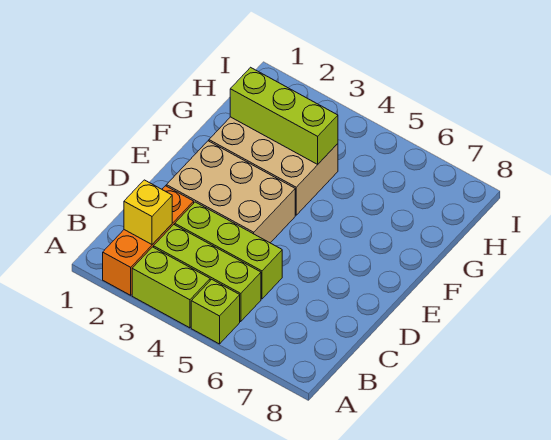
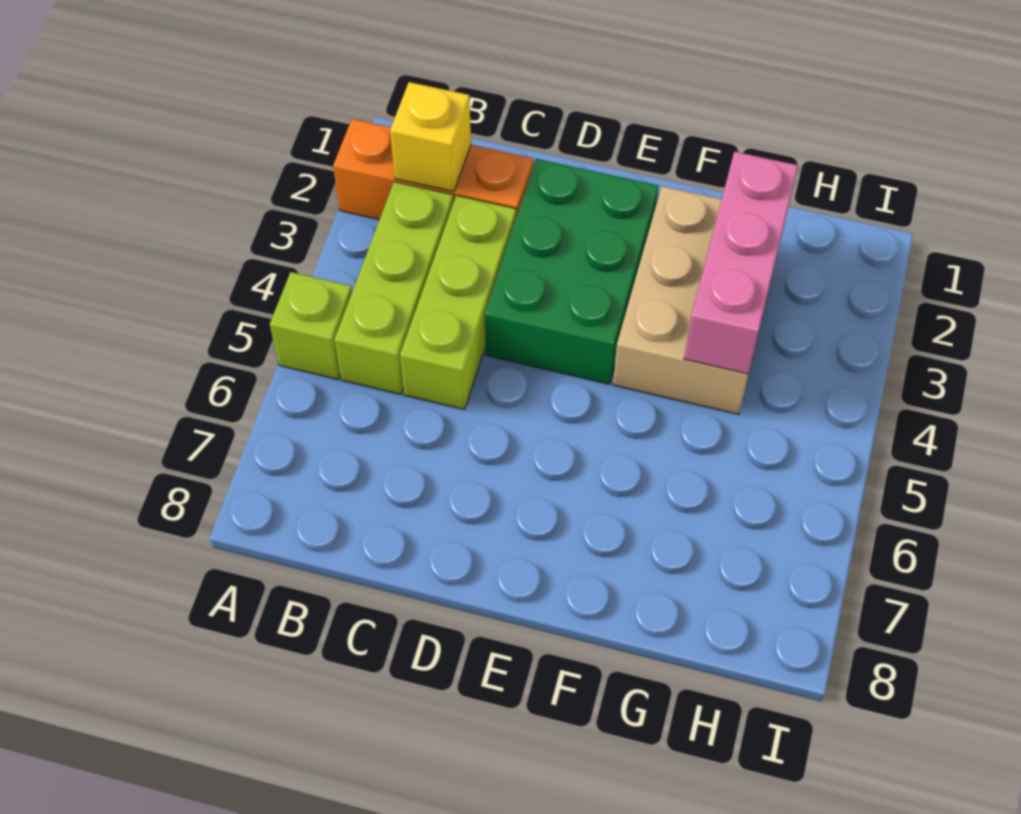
lime 1x2 brick [132,247,210,328] -> none
tan 2x3 brick [166,141,295,243] -> green 2x3 brick [485,159,658,384]
lime 1x3 brick [230,67,338,164] -> pink 1x3 brick [684,152,798,374]

